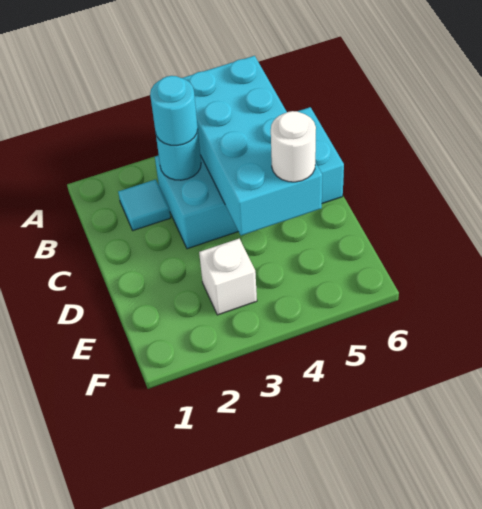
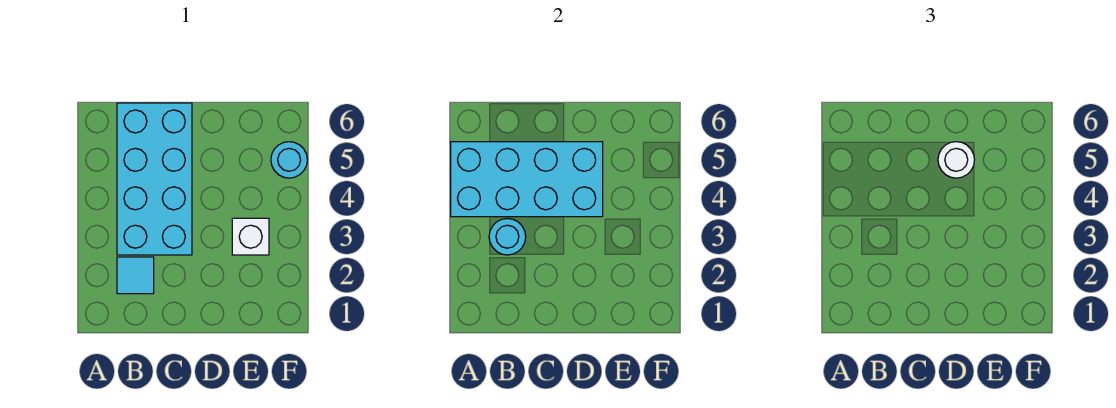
cyan 1x1 round brick [150,76,198,146] -> cyan 1x1 round brick moved to [271,142,307,178]

